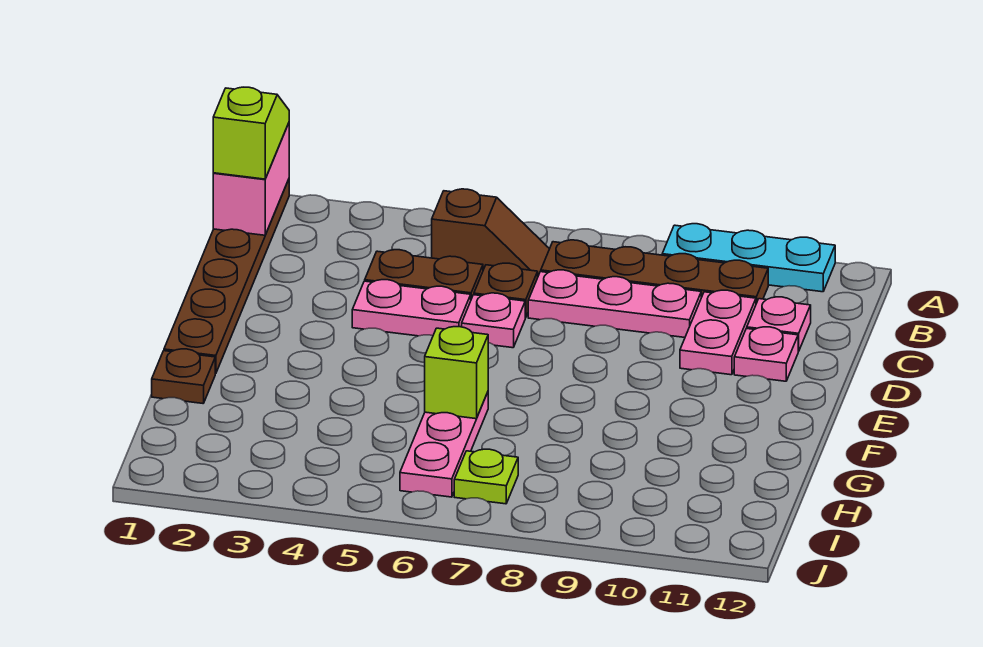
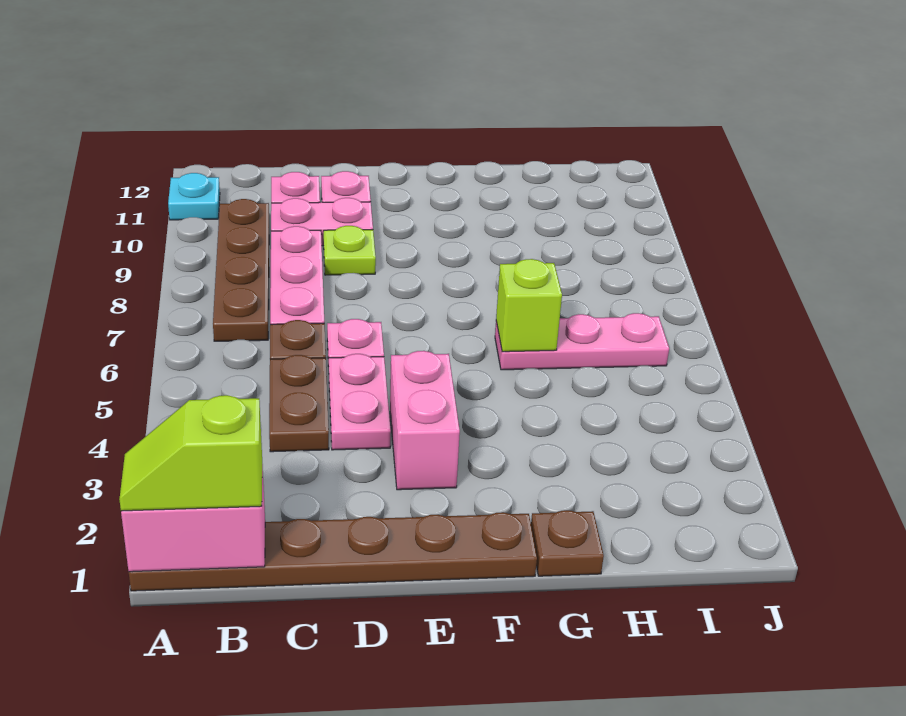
cyan 1x3 plate [662,224,835,292] -> cyan 1x1 plate [168,173,220,220]
brown 1x2 slope [432,189,549,276] -> none
none -> pink 1x2 brick [390,351,460,490]
lime 1x1 plate [454,449,518,504] -> lime 1x1 plate moved to [324,226,376,275]

